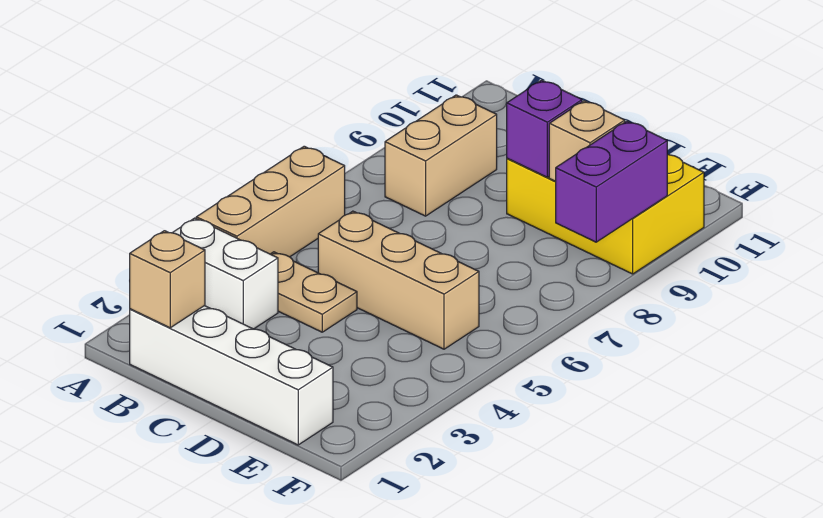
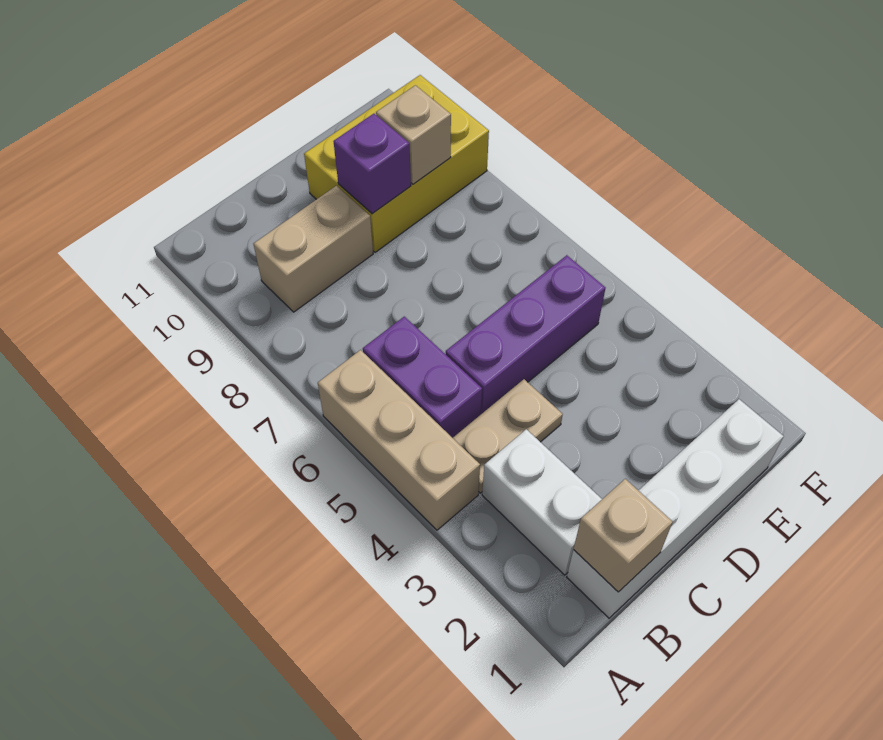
white 1x2 brick [173,218,278,329] -> white 1x2 brick turned to [482,429,602,575]
tan 1x2 brick [385,95,497,216] -> tan 1x2 brick turned to [253,186,373,312]
tan 1x3 brick [318,211,479,349] -> purple 1x3 brick [446,255,606,414]
purple 1x2 brick [556,121,667,242] -> purple 1x2 brick moved to [363,317,482,438]

